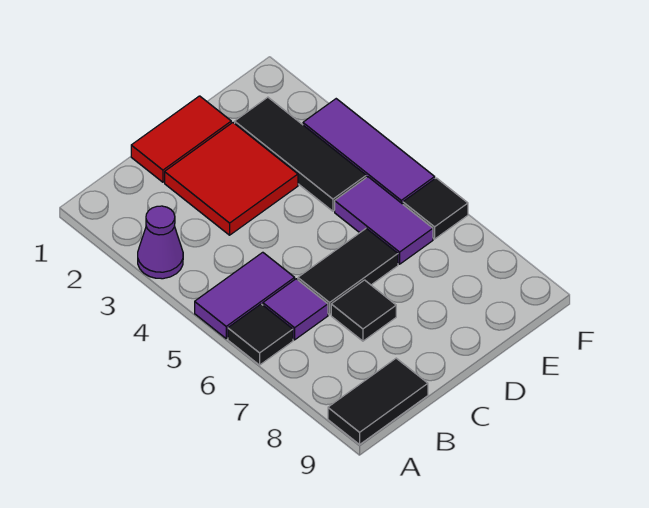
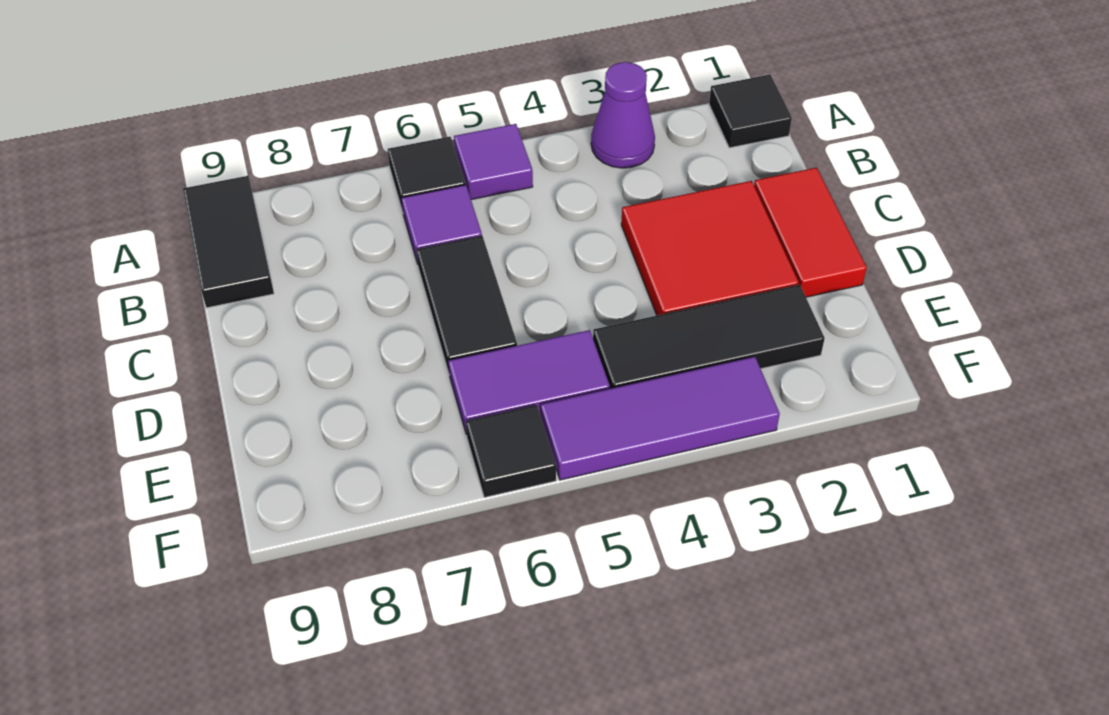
purple 1x2 tile [195,252,295,338] -> purple 1x1 tile [454,124,533,200]
black 1x1 tile [331,280,396,341] -> black 1x1 tile moved to [709,75,792,148]

